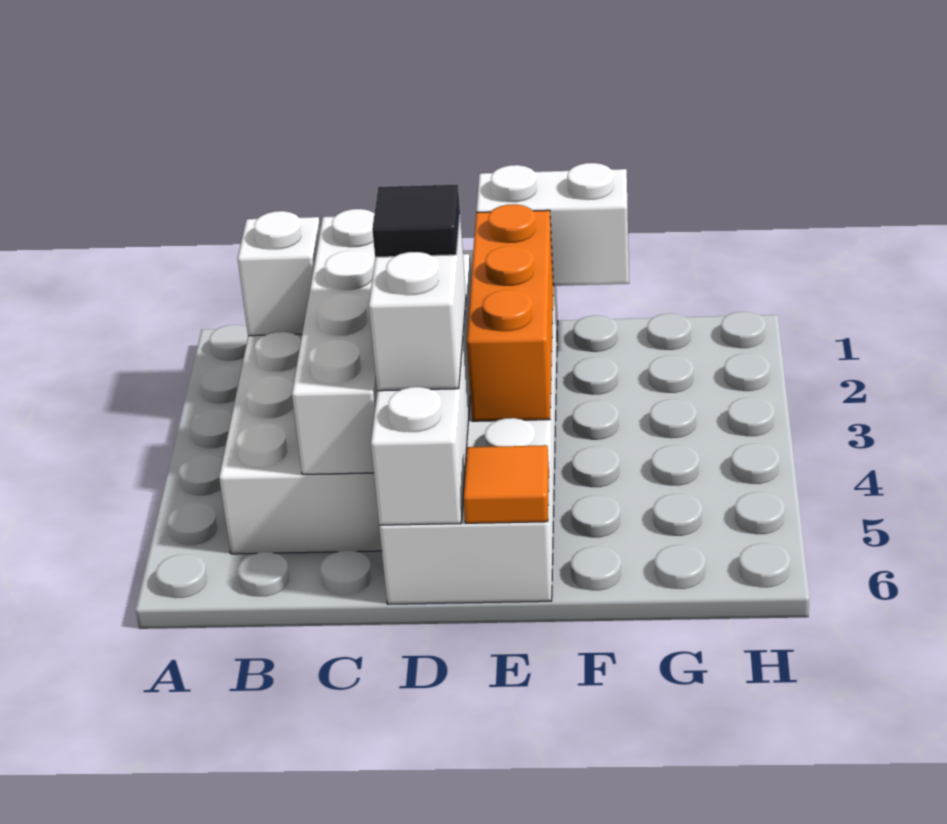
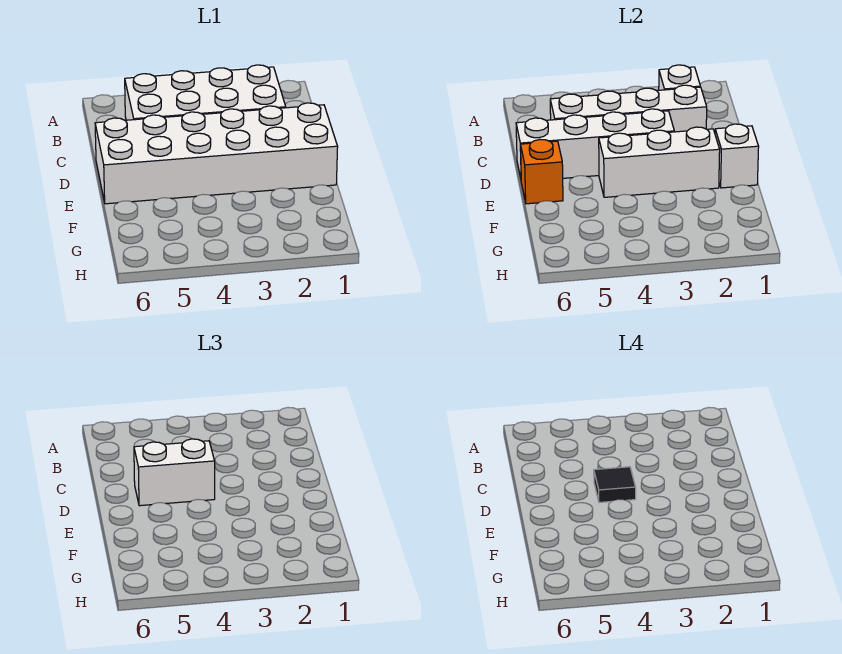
white 1x2 brick [476,163,629,286] -> white 1x1 brick [715,124,759,188]
orange 1x3 brick [467,204,553,421] -> white 1x3 brick [599,127,720,197]
orange 1x1 tile [463,445,549,523] -> orange 1x1 brick [521,140,563,204]

